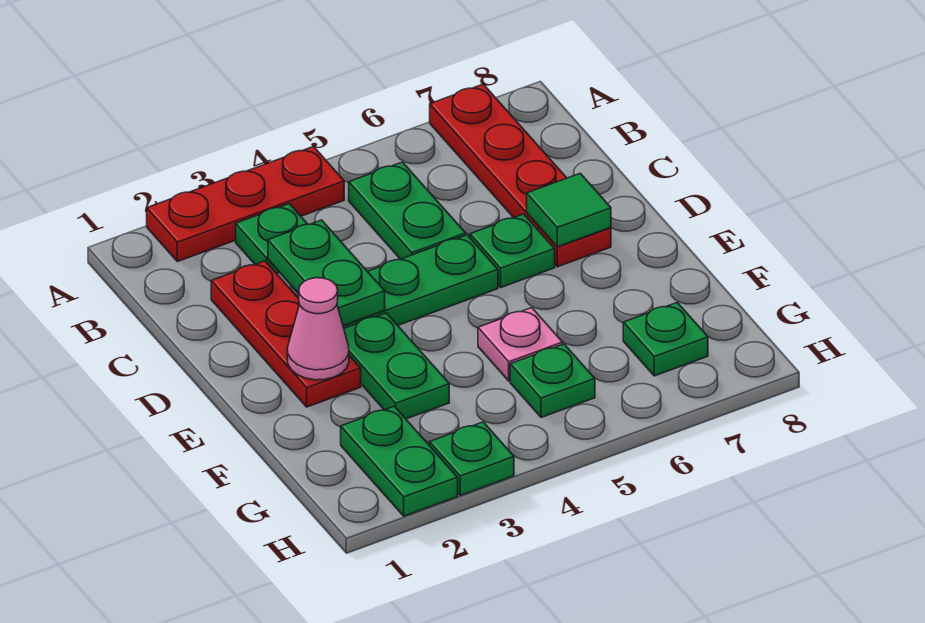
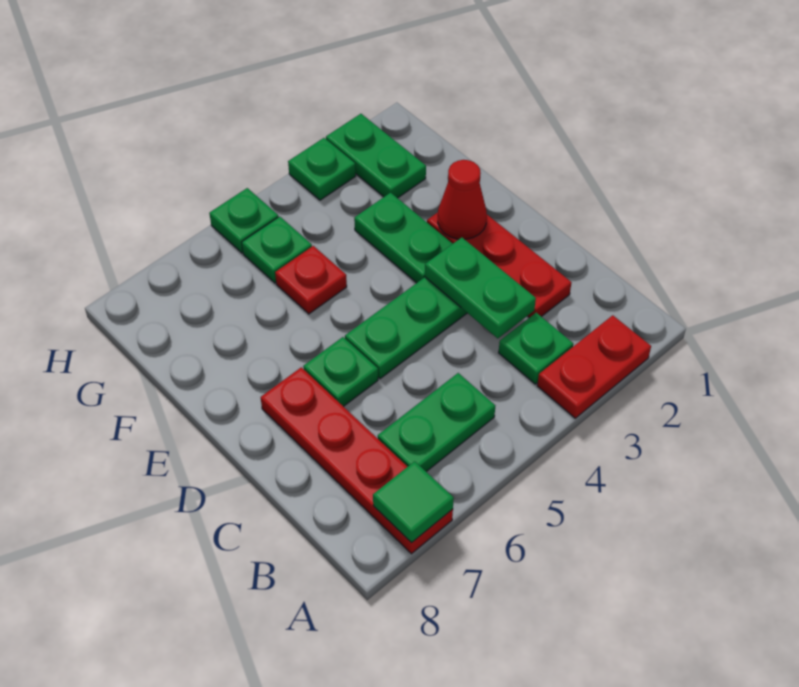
red 1x3 plate [147,147,344,262] -> red 1x2 plate [537,315,651,418]
green 1x2 plate [349,162,466,259] -> green 1x2 plate turned to [378,373,495,472]
green 1x1 tile [527,173,611,247] -> green 1x1 tile moved to [373,461,454,543]
pink 1x1 cone [287,278,349,380] -> red 1x1 cone [438,160,487,239]
pink 1x1 plate [478,308,563,381] -> red 1x1 plate [275,246,347,314]
green 1x1 plate [623,303,708,376] -> green 1x1 plate moved to [209,188,278,253]

